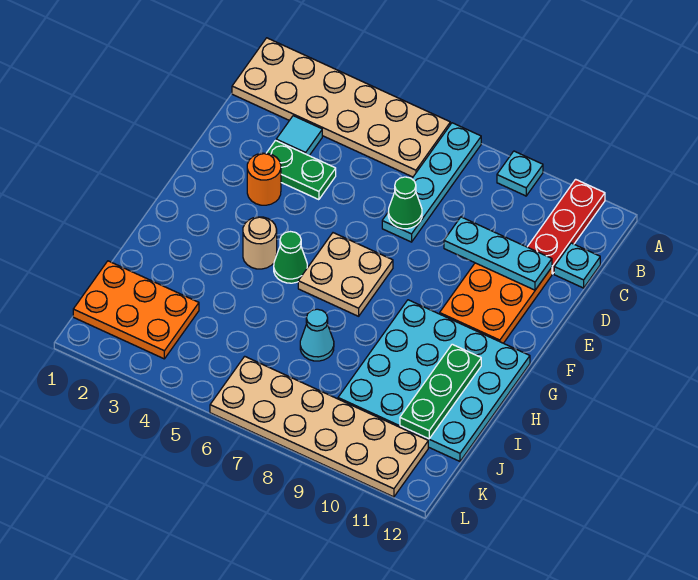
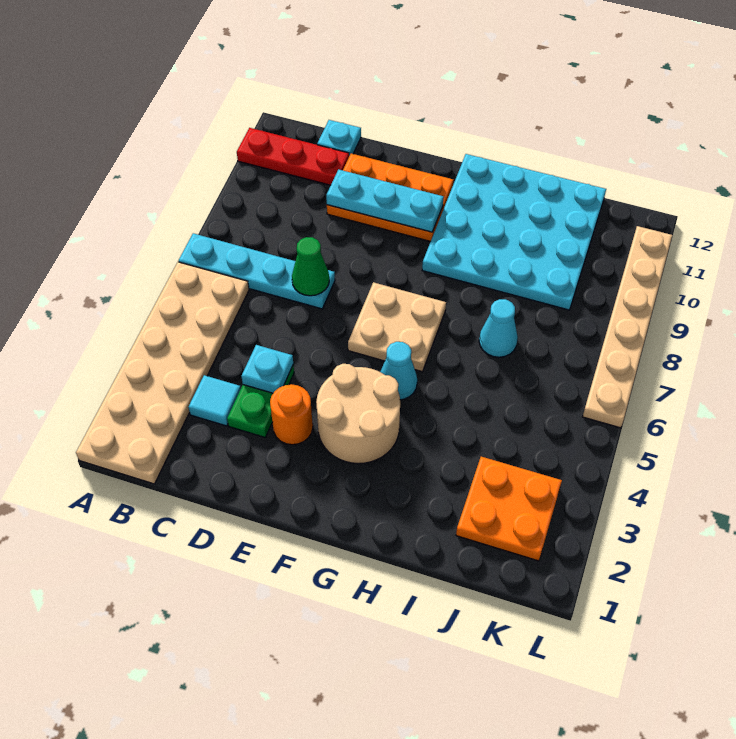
cyan 1x1 plate [497,151,543,196] -> cyan 1x1 plate moved to [241,345,293,393]
cyan 1x3 plate [444,217,552,290] -> cyan 1x3 plate turned to [326,169,444,232]
tan 1x1 round brick [243,217,277,269] -> tan 2x2 round brick [316,364,400,464]
green 1x1 cone [274,232,307,283] -> cyan 1x1 cone [381,342,417,400]
green 1x3 plate [400,344,481,439] -> none
orange 2x3 plate [73,261,199,359] -> orange 2x2 plate [456,457,562,561]
tan 2x6 plate [210,356,428,497] -> tan 1x6 plate [583,226,673,428]

